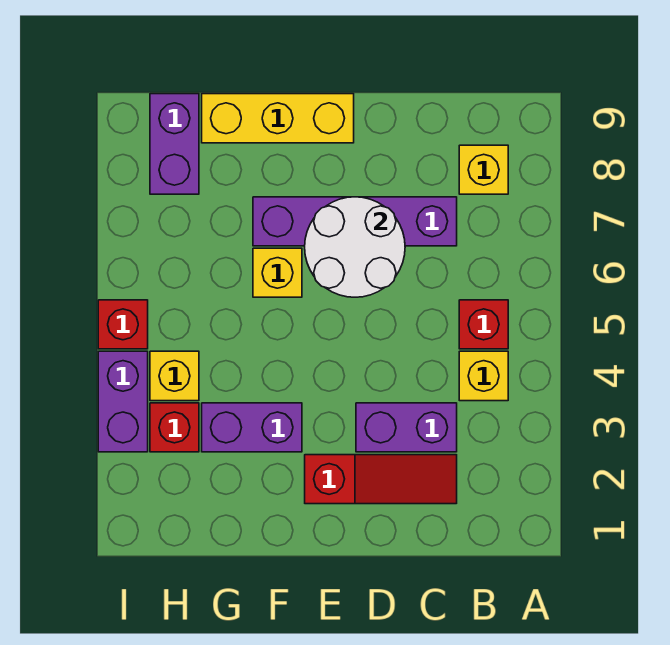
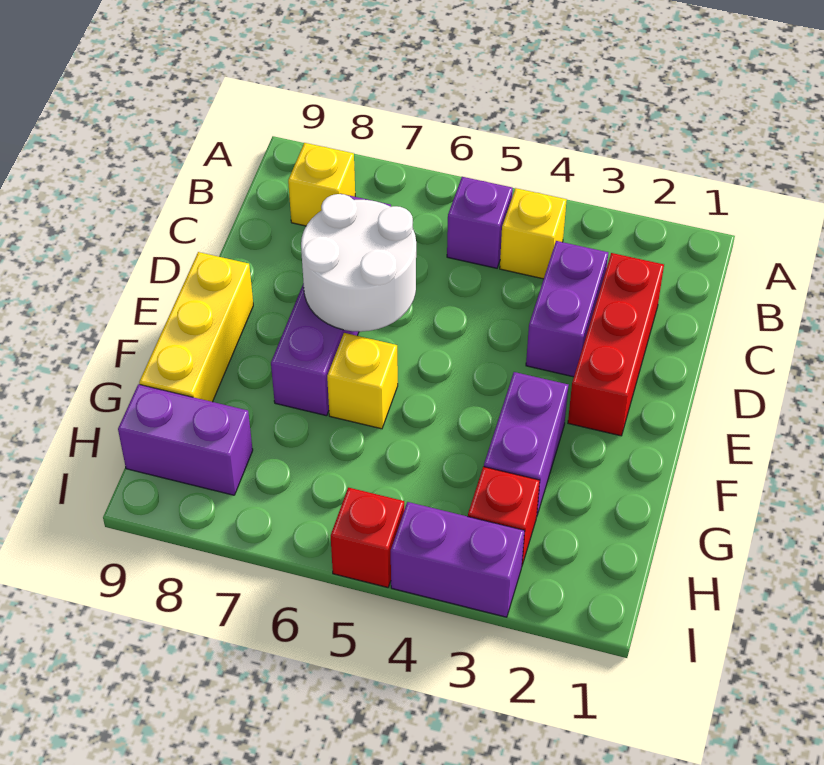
red 1x1 brick [459,300,508,349] -> purple 1x1 brick [447,177,513,268]
red 1x3 slope [305,455,457,504] -> red 1x3 brick [568,253,664,436]
yellow 1x1 brick [150,351,199,401] -> none

